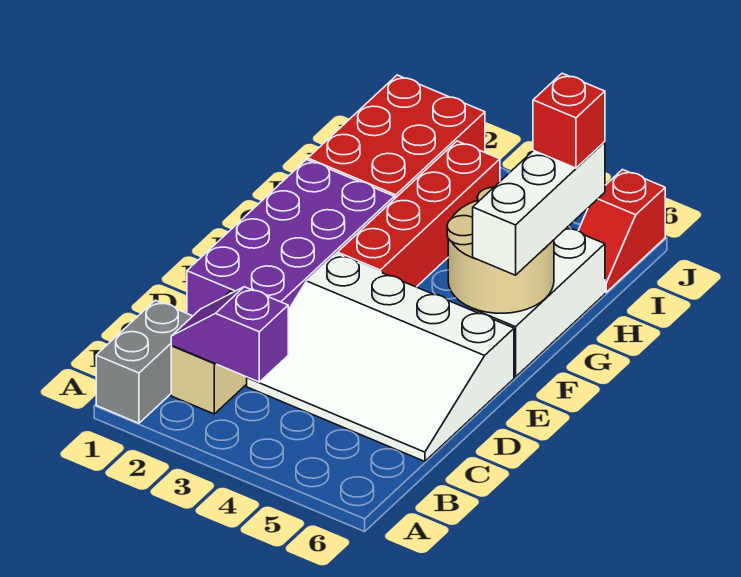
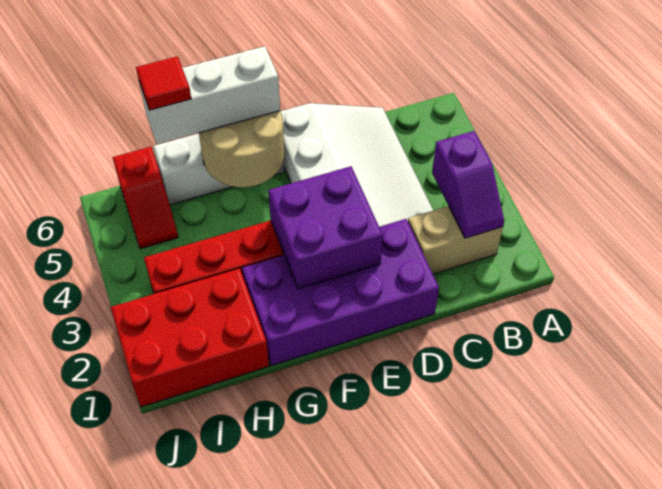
grey 1x2 brick [96,300,192,423] -> none
none -> purple 2x2 brick [268,166,383,289]
red 1x1 brick [533,73,605,168] -> red 1x1 tile [136,56,191,110]
red 1x2 slope [578,170,665,292] -> red 1x2 slope turned to [113,147,178,249]

